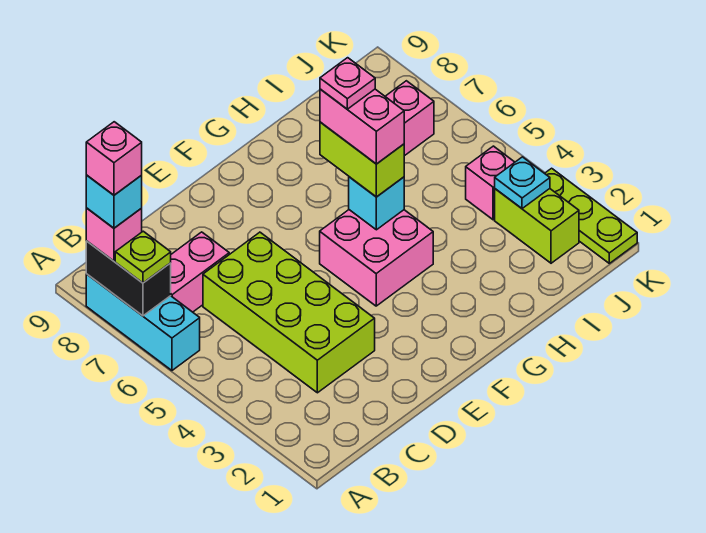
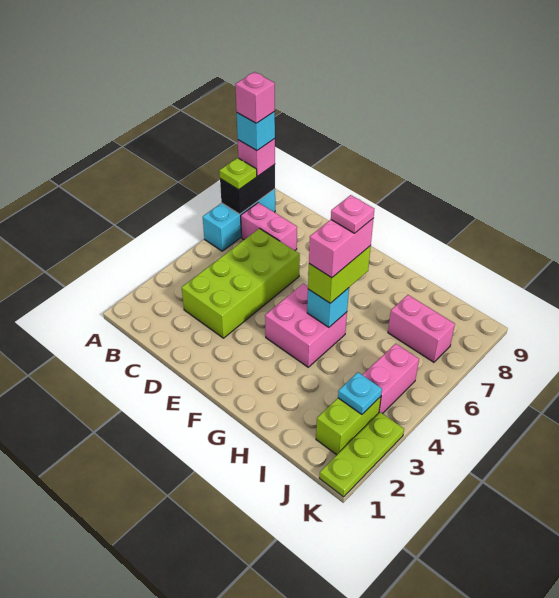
pink 1x1 brick [466,146,515,220] -> pink 1x2 brick [363,344,419,414]

